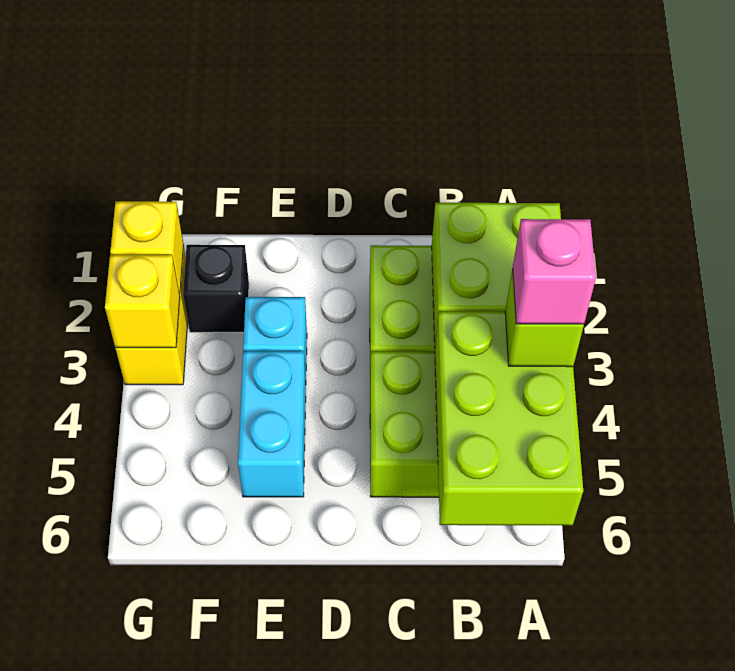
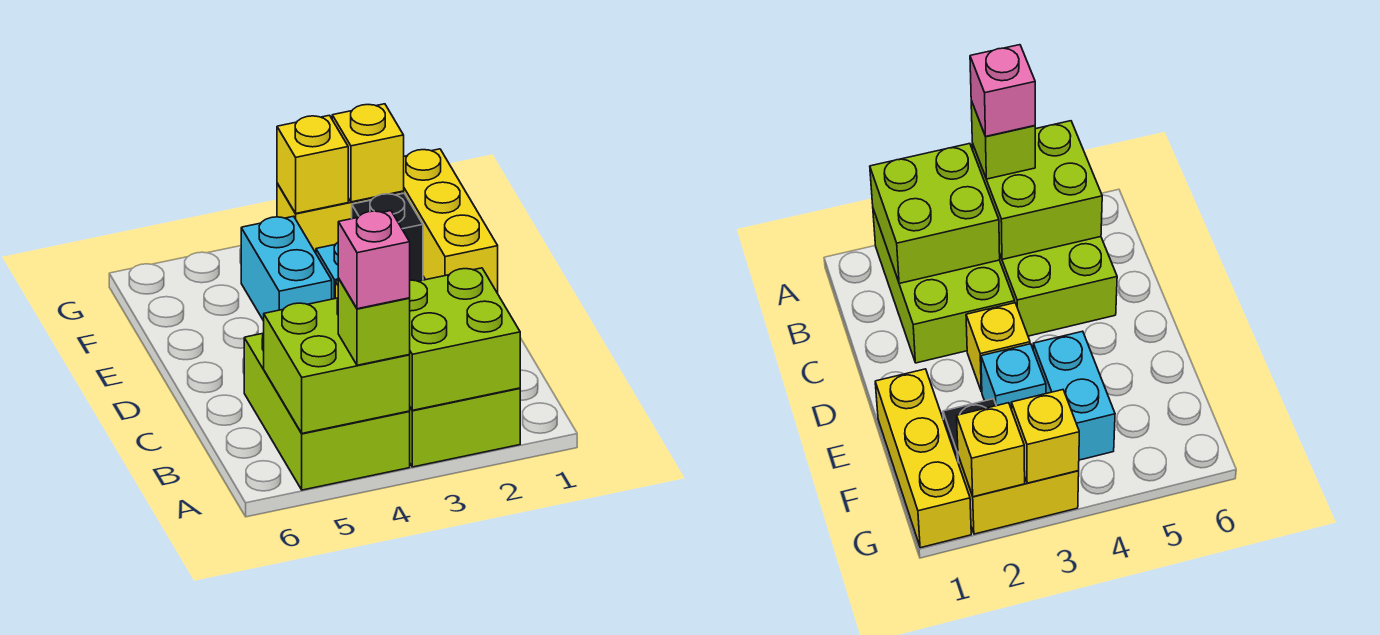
lime 2x3 brick [435,311,583,525] -> lime 2x2 brick [264,298,410,433]
none -> yellow 1x1 brick [966,303,1030,392]
none -> yellow 1x3 brick [403,149,498,293]
cyan 1x2 brick [238,351,306,497] -> cyan 1x2 brick turned to [241,216,332,321]

